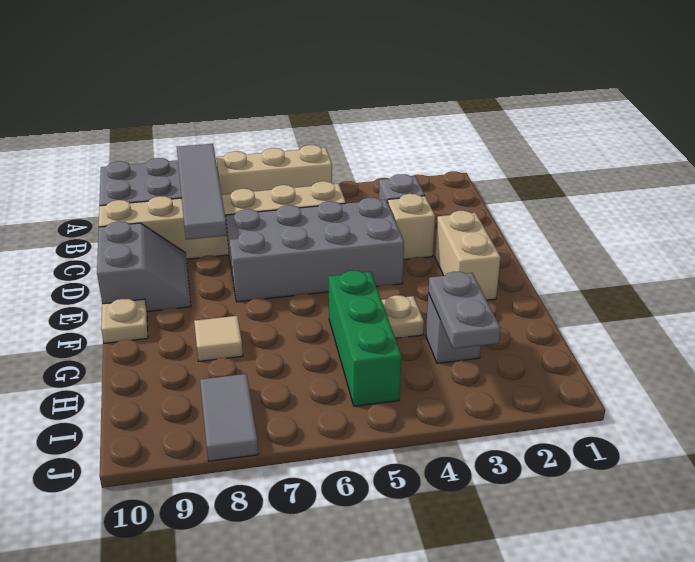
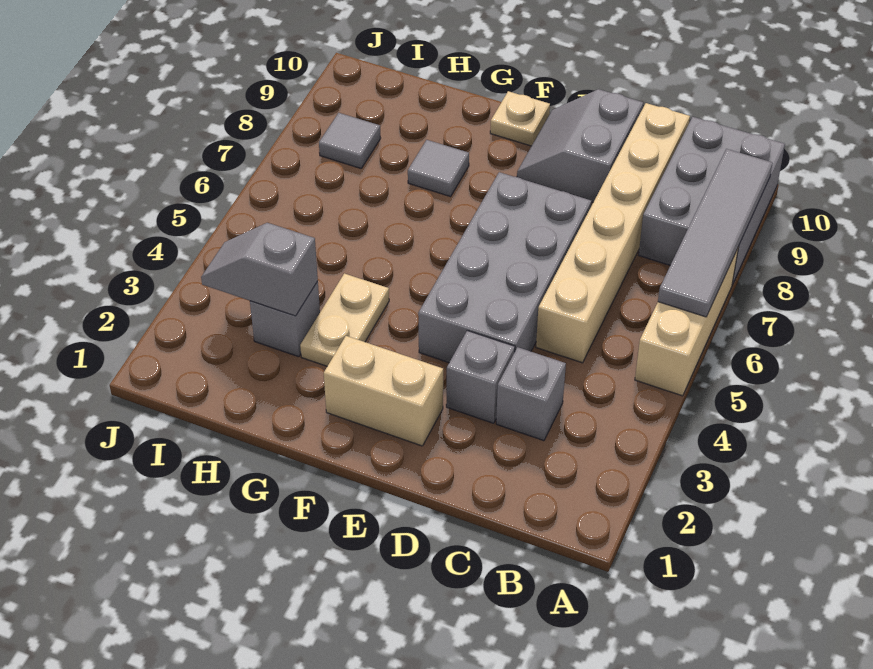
grey 1x4 tile [177,144,227,240] -> grey 1x4 tile turned to [658,149,773,317]
tan 1x1 brick [388,194,435,260] -> grey 1x1 brick [446,331,515,423]
grey 2x2 slope [97,221,191,312] -> grey 2x2 slope turned to [517,89,643,202]
tan 1x1 plate [381,295,424,338] -> tan 1x2 plate [300,273,389,366]
green 1x3 brick [329,271,401,406] -> none
tan 1x1 tile [194,316,243,361] -> grey 1x1 tile [408,140,469,197]
grey 1x2 plate [428,272,501,349] -> grey 1x2 slope [201,223,318,316]
grey 1x2 tile [200,374,258,461] -> grey 1x1 tile [319,113,381,168]

